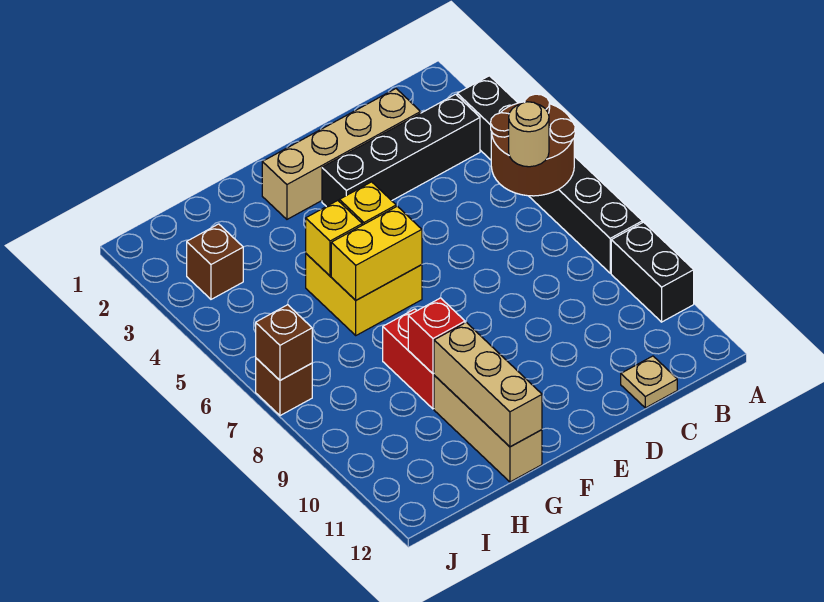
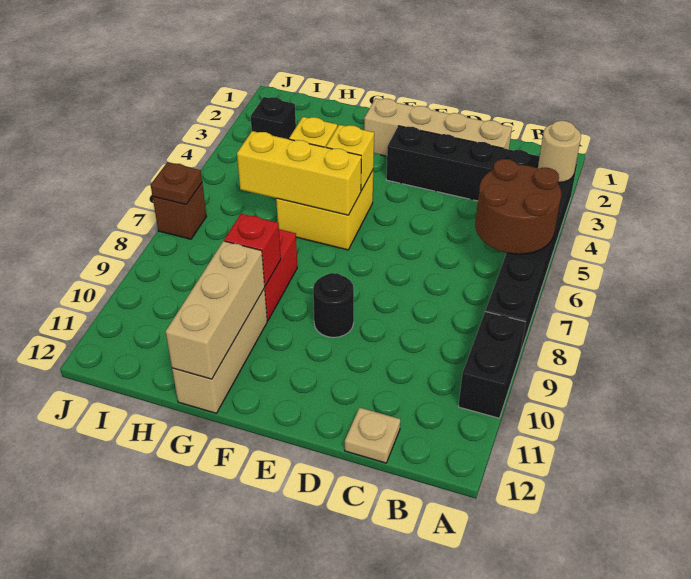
tan 1x1 round brick [509,102,549,167] -> tan 1x1 round brick moved to [538,121,581,182]
none -> black 1x1 round brick [313,273,354,337]
yellow 1x2 brick [331,206,422,300] -> yellow 1x3 brick [237,131,361,215]
brown 1x1 brick [187,224,243,299] -> black 1x1 brick [251,97,296,139]
brown 1x1 brick [256,305,312,380] -> brown 1x1 plate [151,162,202,205]

